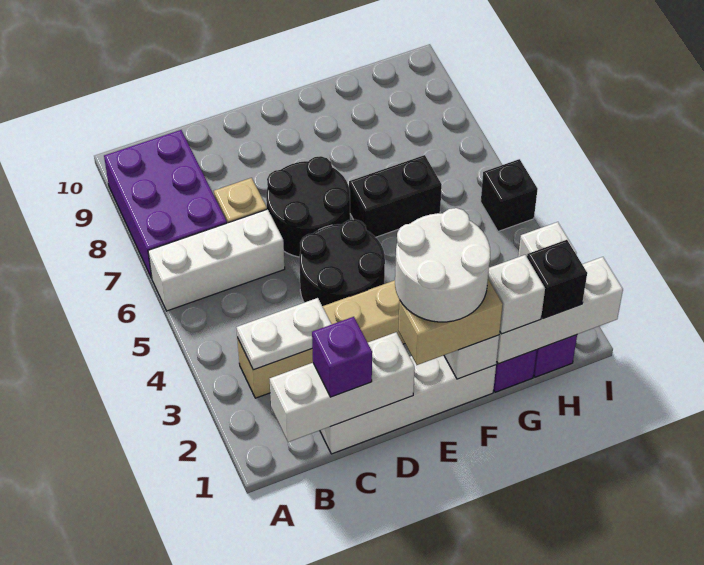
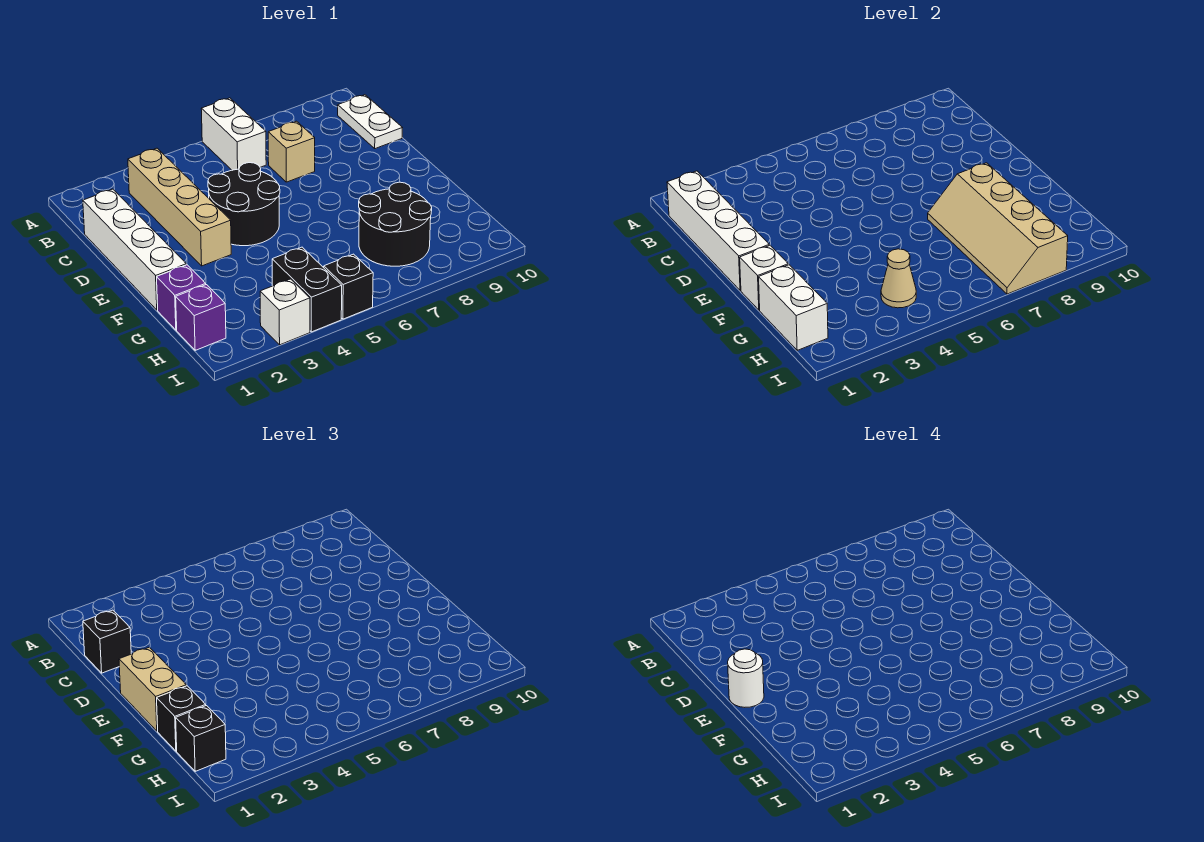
white 1x3 brick [148,209,285,311] -> white 1x2 brick [201,98,266,170]
purple 2x3 brick [104,130,227,278] -> none
white 1x3 brick [270,332,415,442] -> white 1x4 brick [667,171,769,291]
white 1x2 plate [236,298,332,370] -> white 1x2 plate moved to [338,95,402,149]
purple 1x1 brick [312,317,372,397] -> black 1x1 brick [83,610,131,673]
black 2x2 round brick [266,156,350,257] -> black 2x2 round brick moved to [359,182,432,266]
white 2x2 round brick [395,208,490,322] -> white 1x1 round brick [728,649,764,707]
black 1x2 brick [349,155,442,237] -> black 1x2 brick moved to [272,247,342,332]
none -> tan 2x4 slope [928,163,1068,294]
white 1x3 brick [497,257,623,364] -> white 1x2 brick [759,265,828,350]
white 1x1 brick [488,255,545,334] -> black 1x1 brick [157,686,206,751]
none -> tan 1x1 cone [881,249,916,308]

